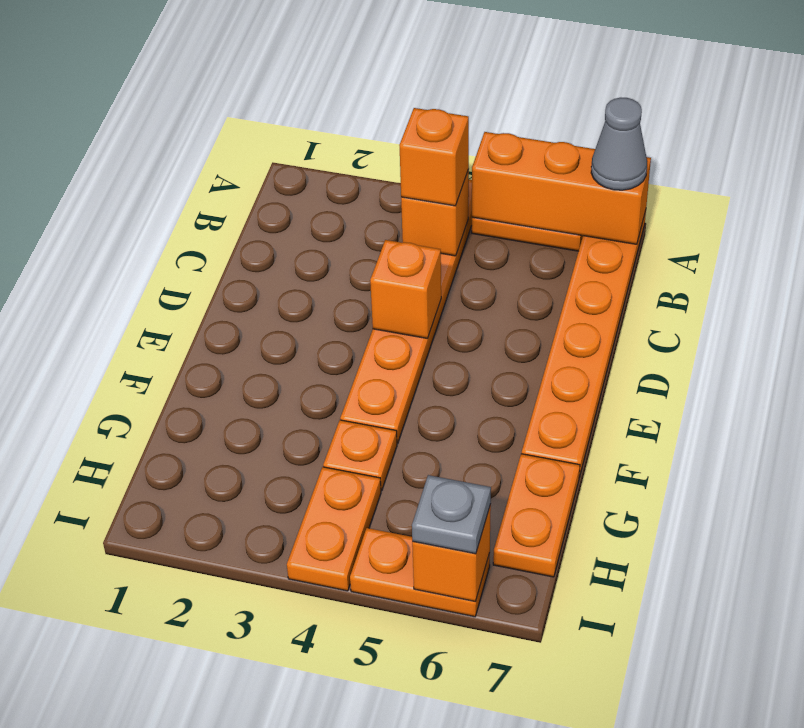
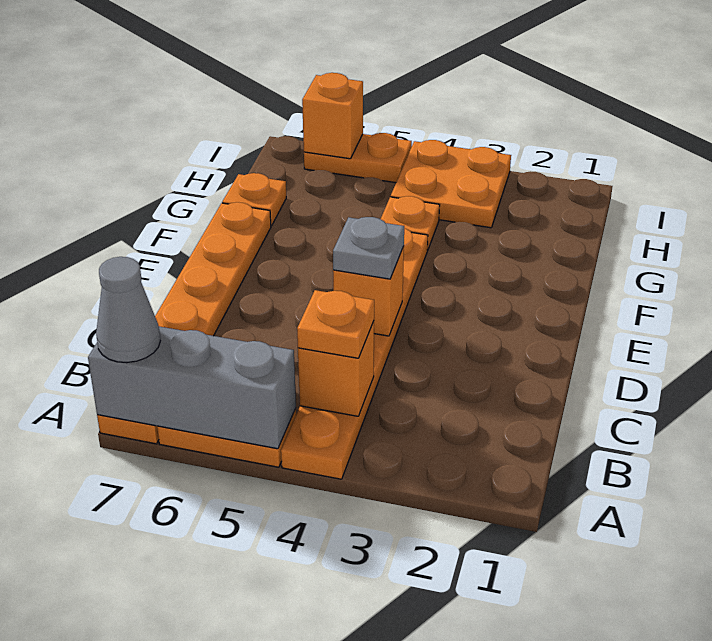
orange 1x3 brick [472,132,651,244] -> grey 1x3 brick [88,326,296,449]
orange 1x1 brick [399,108,469,206] -> orange 1x1 plate [297,290,374,358]
orange 1x2 plate [493,454,580,577] -> orange 1x1 plate [222,173,286,226]
orange 1x2 plate [287,467,381,591] -> orange 2x2 plate [391,140,511,228]
grey 1x1 plate [412,475,491,554] -> grey 1x1 plate moved to [333,217,404,279]

